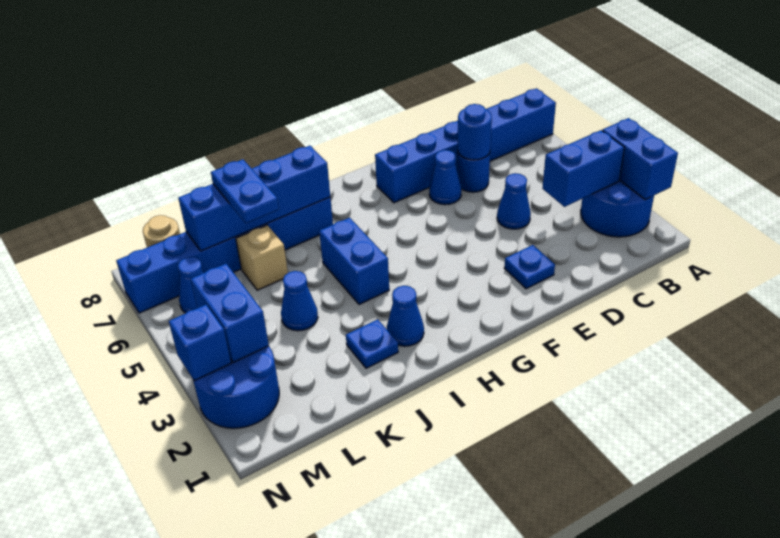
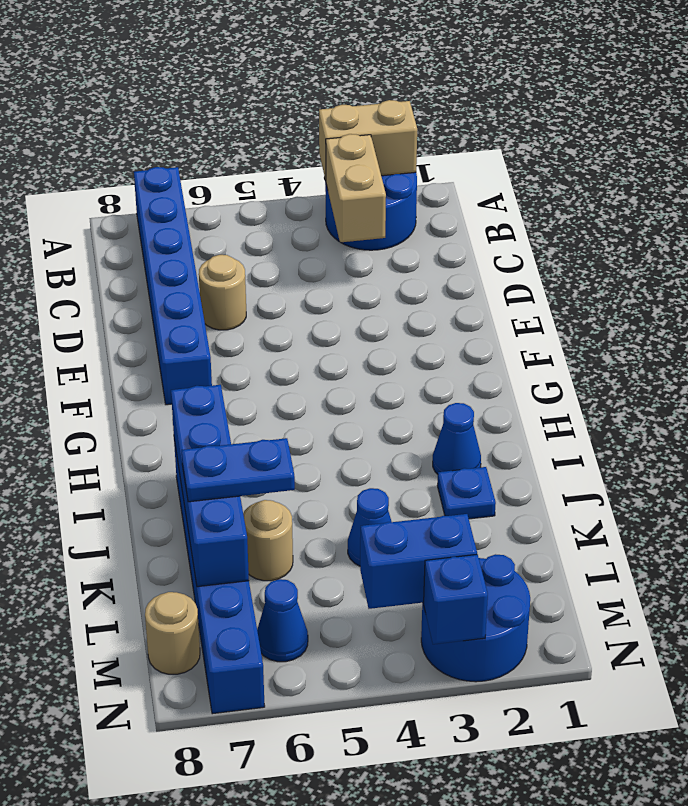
blue 1x2 brick [602,118,678,200] -> tan 1x2 brick [319,100,417,181]
blue 1x2 brick [542,130,624,207] -> tan 1x2 brick [326,134,386,242]
blue 1x1 cone [497,173,531,229] -> none
blue 1x1 round brick [457,150,490,192] -> tan 1x1 round brick [199,255,246,330]
blue 1x1 round brick [457,104,492,160] -> none
blue 1x1 plate [504,245,555,289] -> none
blue 1x1 cone [429,150,462,205] -> none
blue 1x2 brick [319,218,389,304] -> none
tan 1x1 brick [236,225,288,290] -> tan 1x1 round brick [243,500,293,581]

